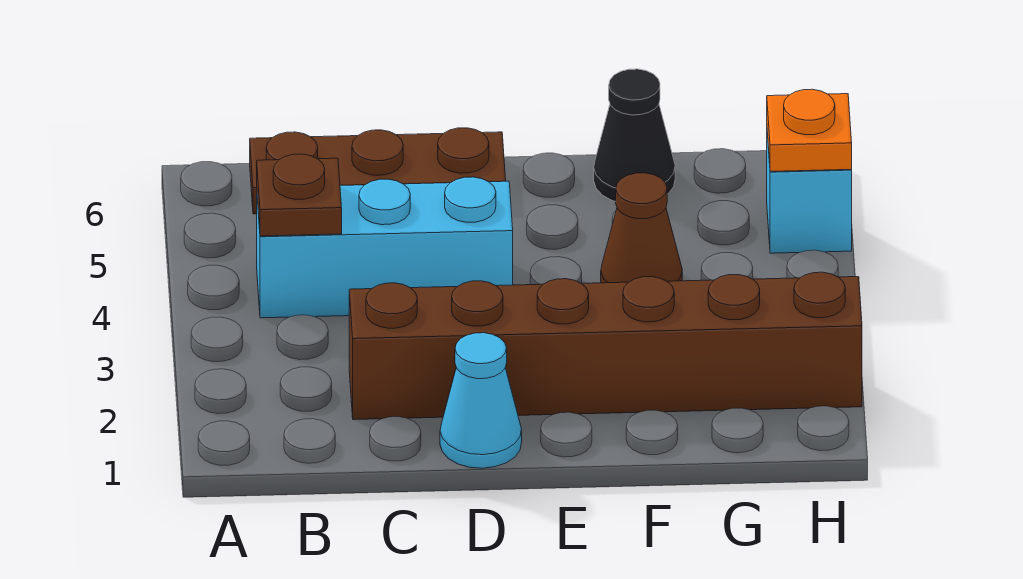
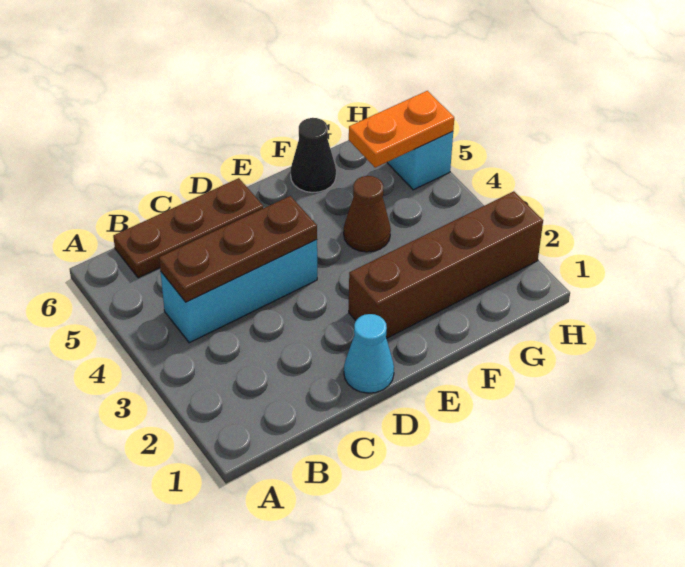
brown 1x1 plate [257,154,342,236] -> brown 1x3 plate [159,196,317,302]
brown 1x6 brick [349,272,862,420] -> brown 1x4 brick [349,191,543,338]
orange 1x1 plate [767,89,852,171] -> orange 1x2 plate [349,91,454,168]

